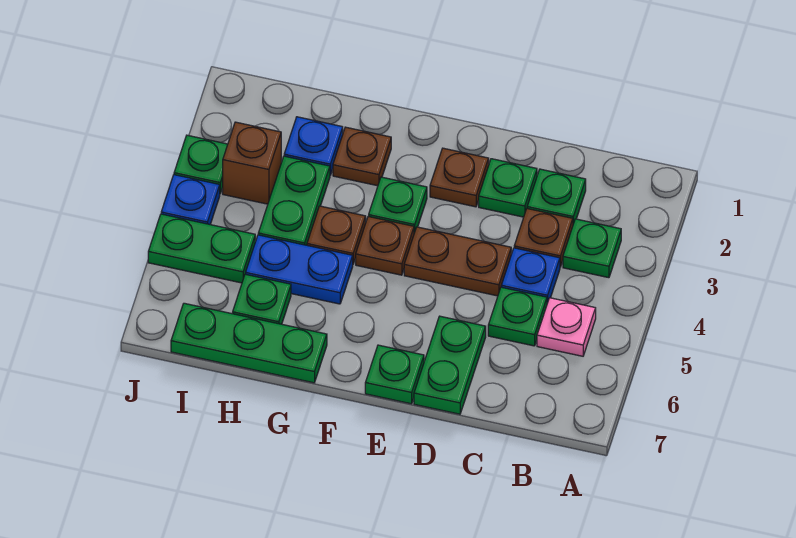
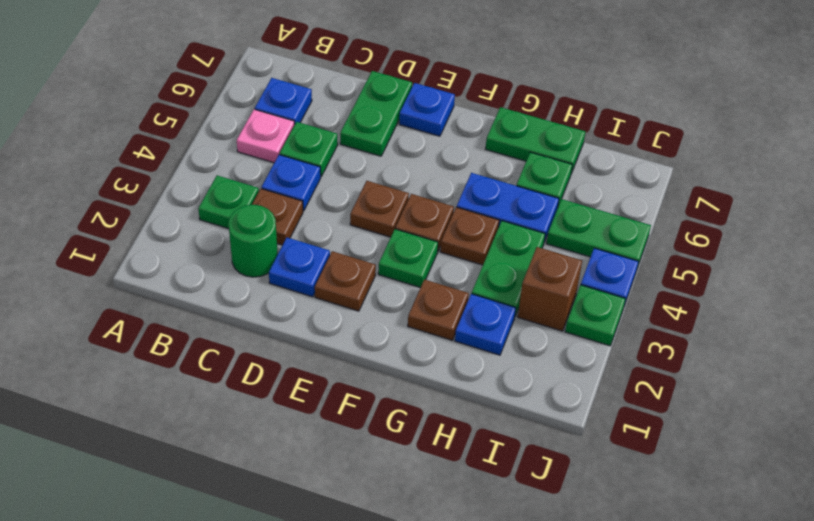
none -> blue 1x1 plate [255,78,312,124]
green 1x1 plate [527,169,586,224] -> green 1x1 round brick [228,205,278,277]
green 1x1 plate [479,159,537,217] -> blue 1x1 plate [269,238,330,297]
brown 1x2 plate [404,227,511,296] -> brown 1x1 plate [350,181,409,237]
green 1x1 plate [365,345,424,404] -> blue 1x1 plate [399,83,455,136]
green 1x3 plate [171,303,327,383] -> green 1x2 plate [486,107,585,173]

